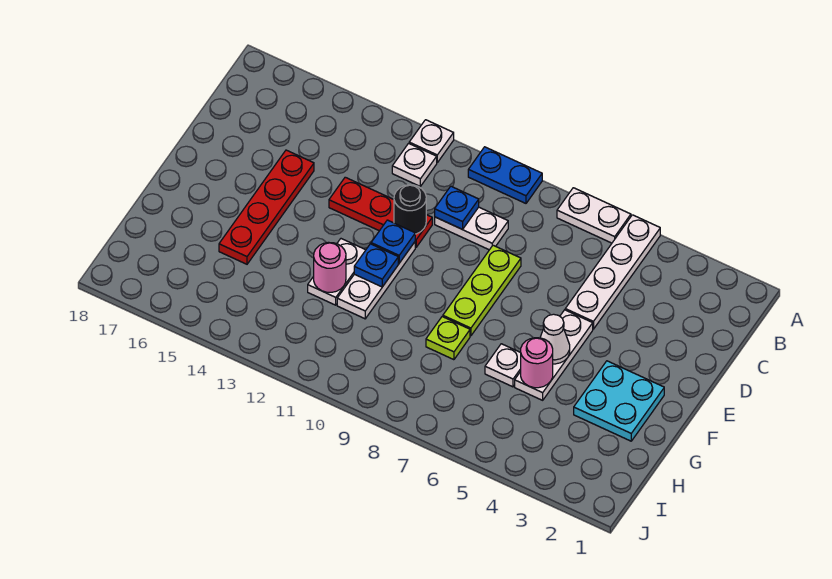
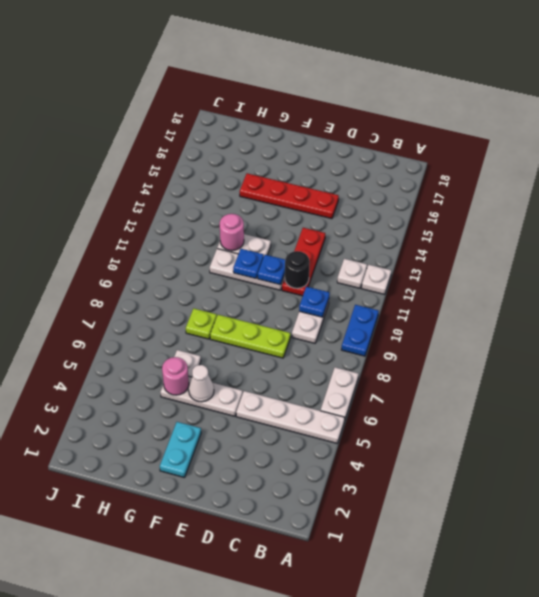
cyan 2x2 plate [574,361,664,441] -> cyan 1x2 plate [160,422,201,478]

